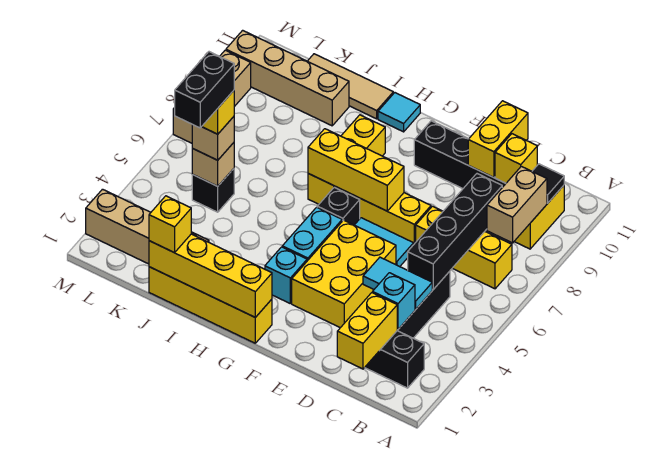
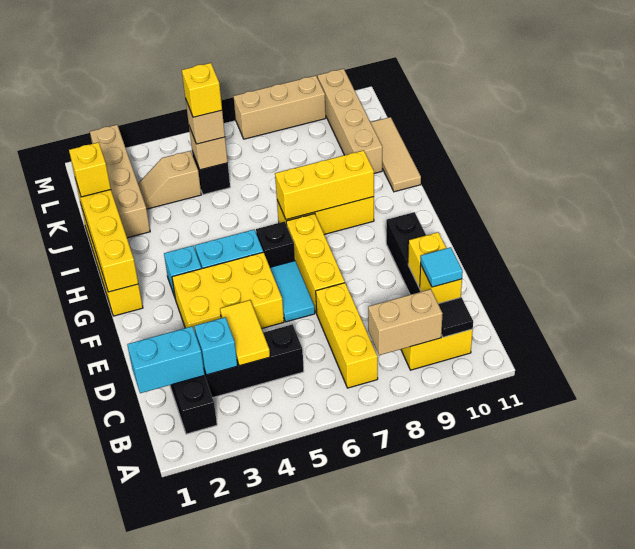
yellow 1x2 brick [337,293,397,369] -> cyan 1x2 brick [127,326,205,393]
cyan 1x2 tile [363,257,432,309] -> yellow 1x2 tile [220,300,270,366]
black 1x4 brick [408,174,502,289] -> none
yellow 1x2 brick [468,101,528,178] -> yellow 1x1 brick [408,232,446,288]
yellow 1x3 brick [308,129,404,211] -> yellow 1x3 brick turned to [275,150,374,220]
cyan 1x1 tile [378,93,420,132] -> cyan 1x1 tile moved to [421,247,463,287]
none -> tan 1x2 slope [138,151,201,209]
black 1x2 brick [175,52,234,128] -> none

